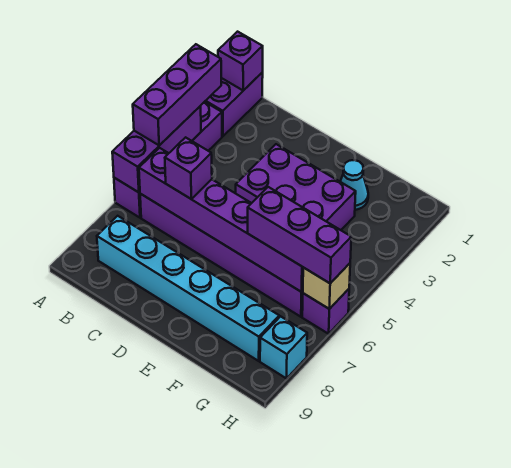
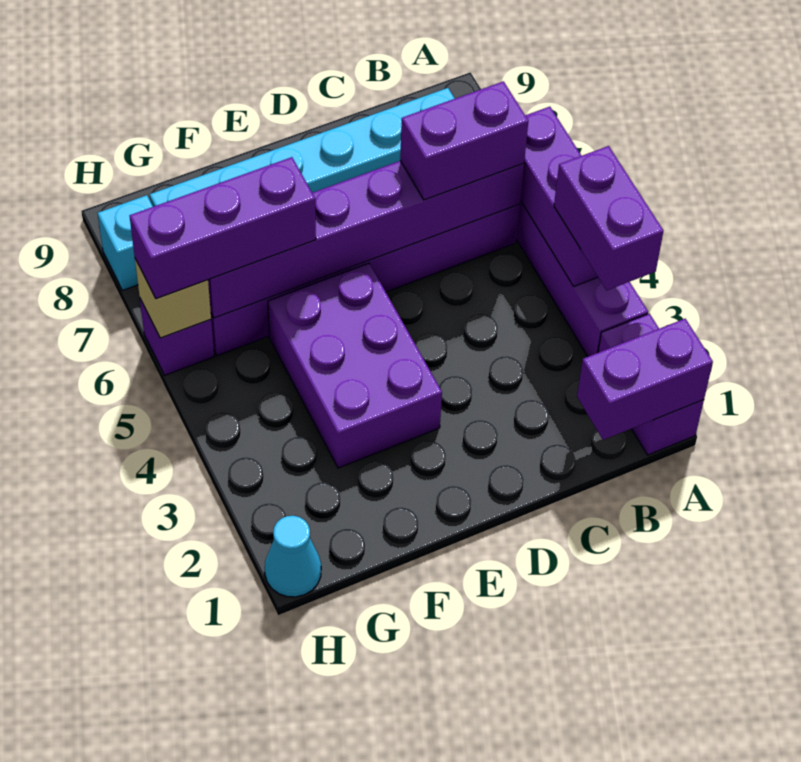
purple 1x1 brick [218,32,263,91] -> purple 1x2 brick [577,319,713,440]
purple 1x3 brick [133,44,221,145] -> purple 1x2 brick [554,146,663,290]
purple 1x1 brick [165,137,212,199] -> purple 1x2 brick [400,81,528,200]
purple 2x3 brick [236,144,356,230] -> purple 2x3 brick turned to [268,263,442,468]
cyan 1x1 cone [340,160,368,210] -> cyan 1x1 cone moved to [265,516,321,597]

